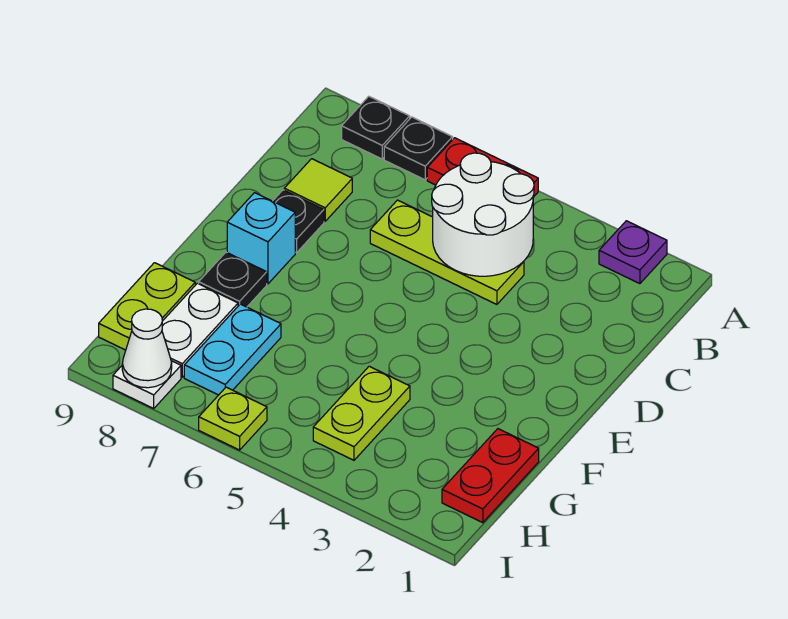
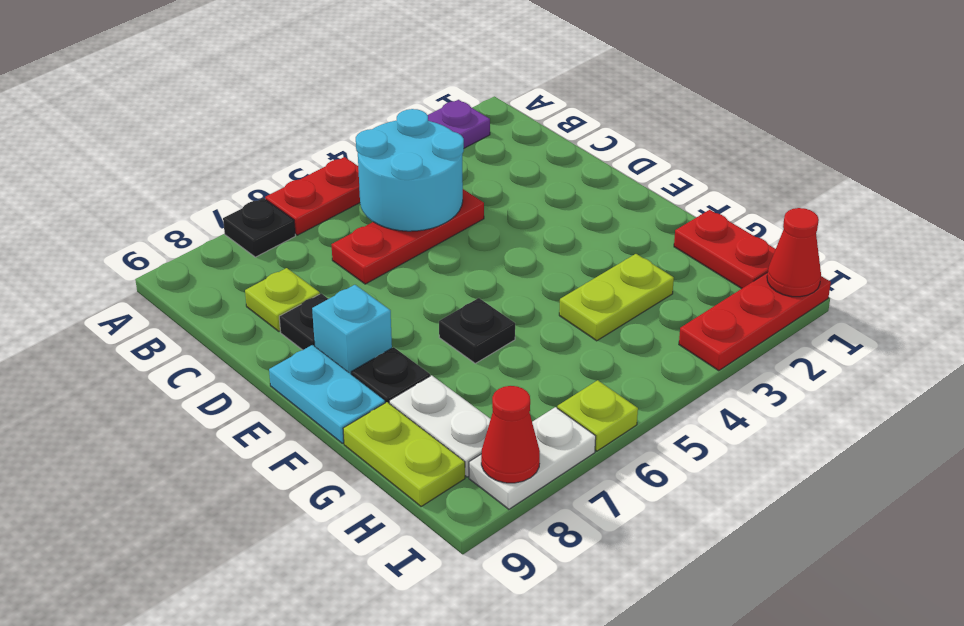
black 1x1 plate [342,96,410,159] -> black 1x1 plate moved to [439,298,515,363]
white 2x2 round brick [432,153,534,276] -> cyan 2x2 round brick [356,109,464,231]
lime 1x3 plate [370,200,524,304] -> red 1x3 plate [331,189,484,284]
lime 1x1 tile [284,159,352,221] -> lime 1x1 plate [245,268,320,331]
lime 1x2 plate [313,366,410,460] -> lime 1x2 plate turned to [559,254,674,341]
cyan 1x2 plate [184,304,281,395] -> cyan 1x2 plate moved to [269,345,385,443]
none -> red 1x3 plate [679,272,831,371]
none -> red 1x1 cone [767,208,821,297]
white 1x1 plate [113,361,181,408] -> white 1x2 plate [469,407,596,509]
white 1x1 cone [122,309,172,388] -> red 1x1 cone [481,386,540,483]

